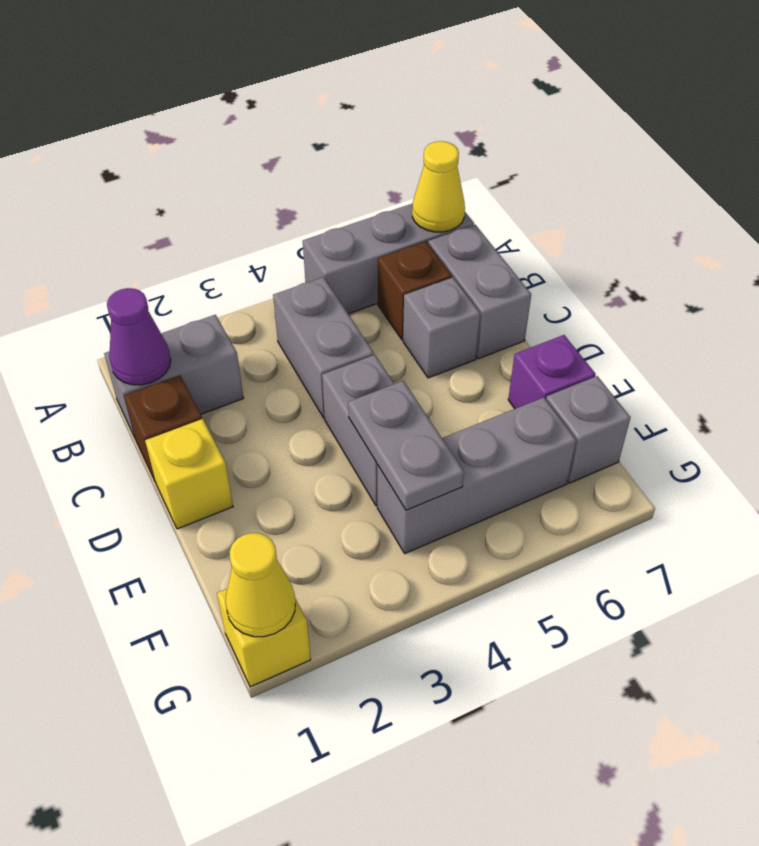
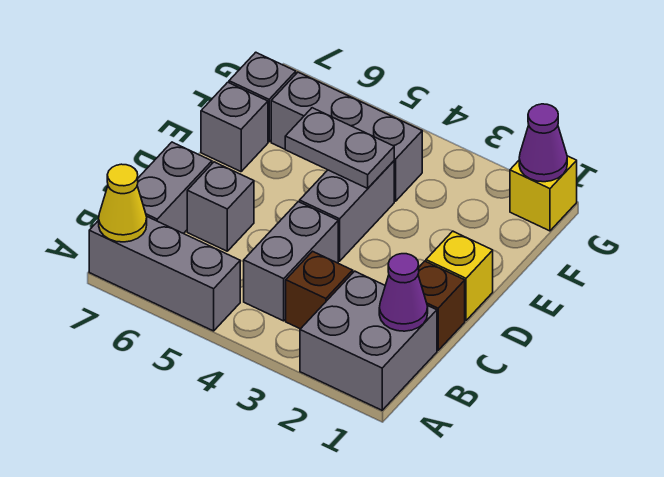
grey 1x2 brick [104,315,243,437] -> grey 2x2 brick [300,271,437,410]
brown 1x1 brick [378,242,452,340] -> brown 1x1 brick moved to [286,251,353,329]
grey 1x2 plate [348,381,464,510] -> grey 1x2 plate turned to [285,108,394,188]
purple 1x1 brick [508,335,596,409] -> grey 1x1 brick [201,82,268,172]
yellow 1x1 cone [225,533,295,637] -> purple 1x1 cone [519,104,567,182]

